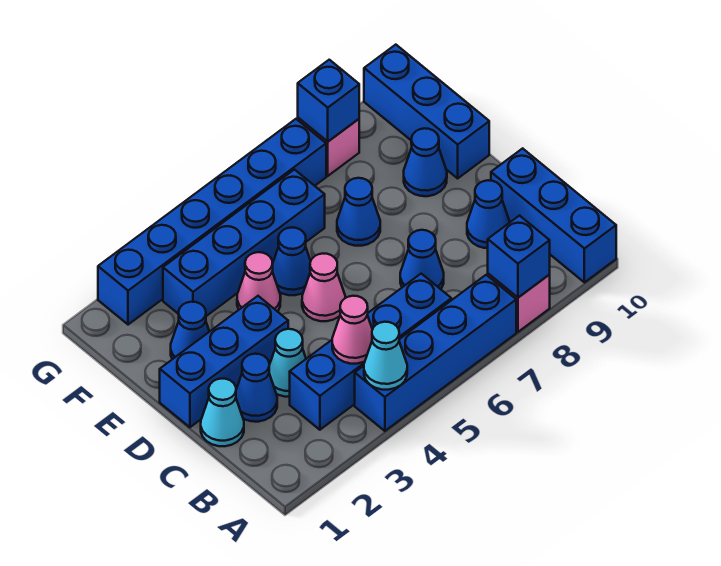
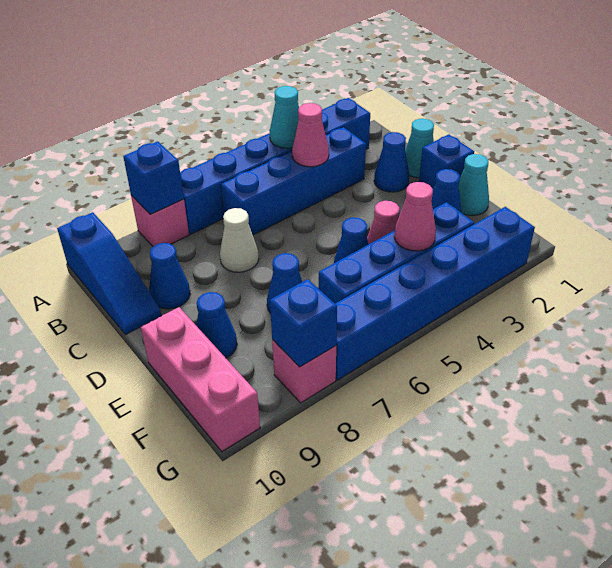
blue 1x4 brick [355,275,516,431] -> blue 1x6 brick [180,98,370,234]
blue 1x3 brick [491,148,616,282] -> blue 1x3 slope [57,212,161,335]
cyan 1x1 cone [269,329,306,397] -> cyan 1x1 cone moved to [458,154,489,215]
blue 1x1 cone [400,230,444,289] -> white 1x1 cone [220,208,259,272]
blue 1x3 brick [160,296,288,427] -> blue 1x1 brick [419,134,474,189]
pink 1x1 cone [302,254,345,321] -> pink 1x1 cone moved to [394,182,436,251]
blue 1x3 brick [364,45,489,178] -> pink 1x3 brick [141,307,260,451]

